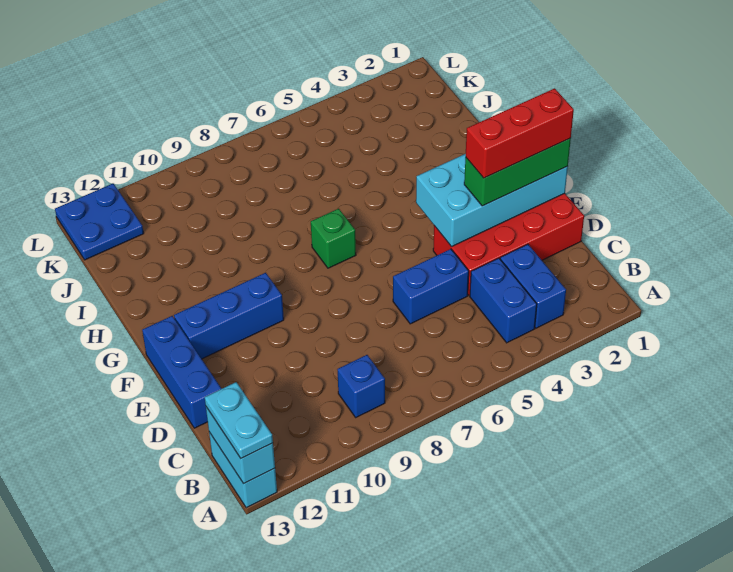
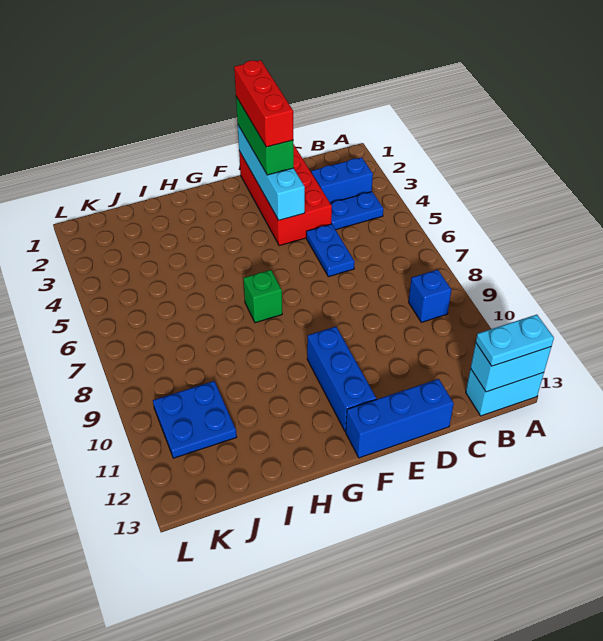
blue 1x2 brick [470,258,537,343] -> blue 1x2 plate [330,192,383,230]
blue 1x2 brick [393,249,469,324] -> blue 1x2 plate [306,224,355,277]
cyan 2x4 brick [416,154,568,247] -> cyan 1x4 brick [238,125,305,220]
blue 2x2 plate [55,184,144,260] -> blue 2x2 plate moved to [153,381,237,458]

